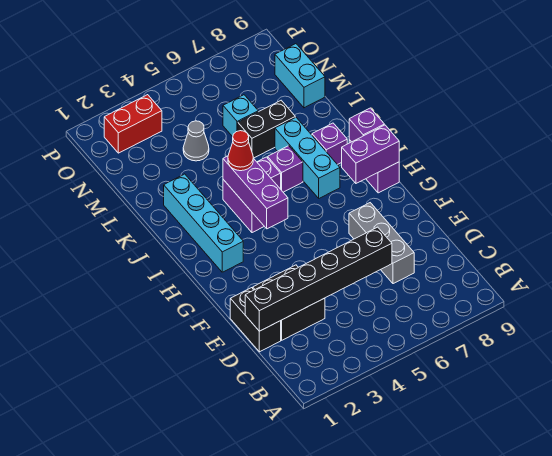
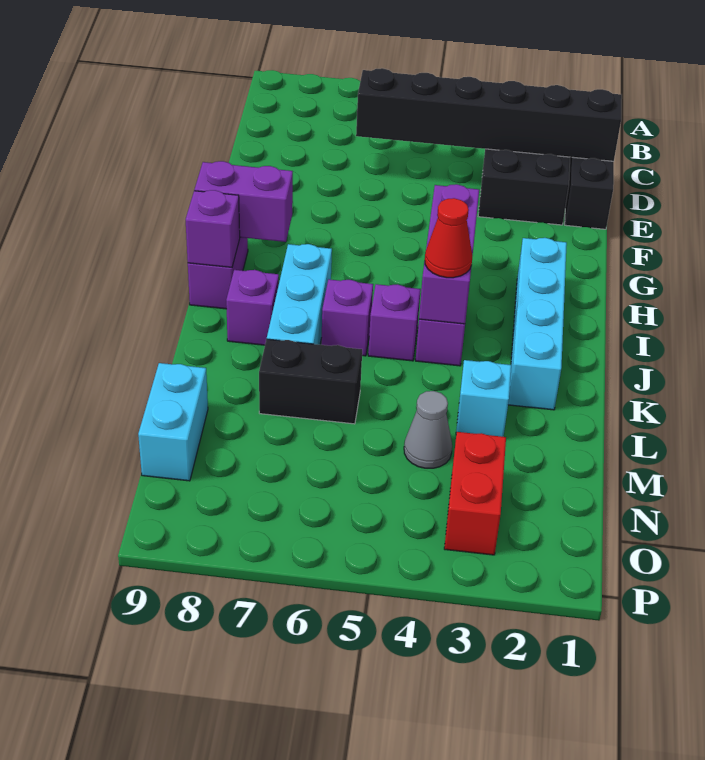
grey 1x3 brick [349,203,414,284] -> none
cyan 1x1 brick [223,95,258,137] -> cyan 1x1 brick moved to [456,360,511,437]
red 1x2 brick [104,95,162,153] -> red 1x2 brick turned to [444,432,506,555]

